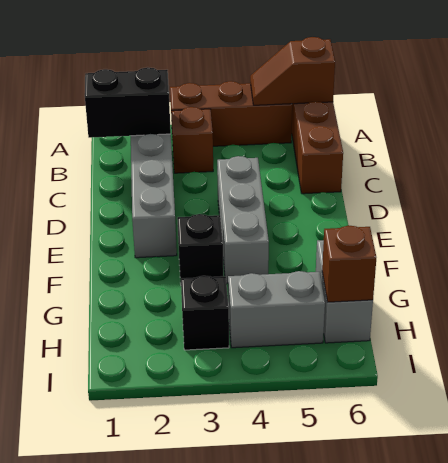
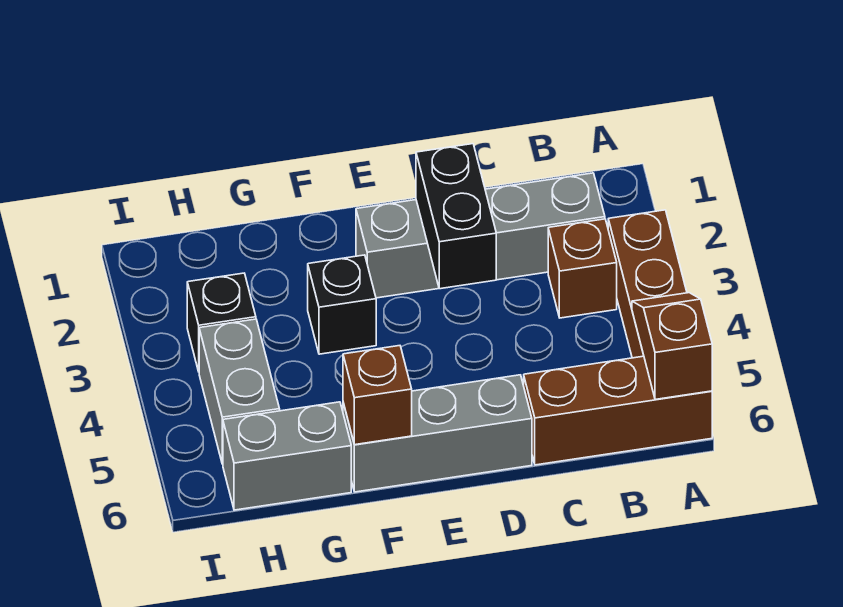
black 1x2 brick [85,67,171,138] -> black 1x2 brick moved to [416,144,496,289]
grey 1x3 brick [217,156,269,283] -> grey 1x3 brick moved to [343,375,532,492]
brown 1x1 brick [322,226,376,302] -> brown 1x1 brick moved to [343,346,412,445]

